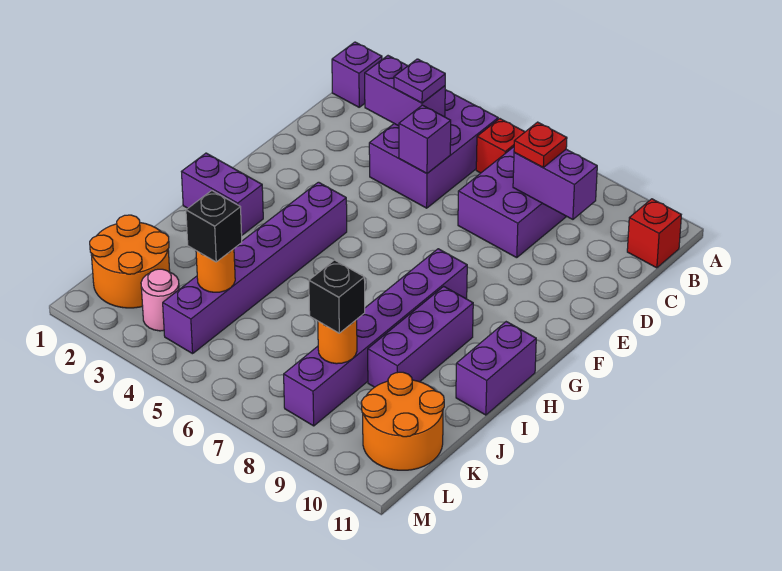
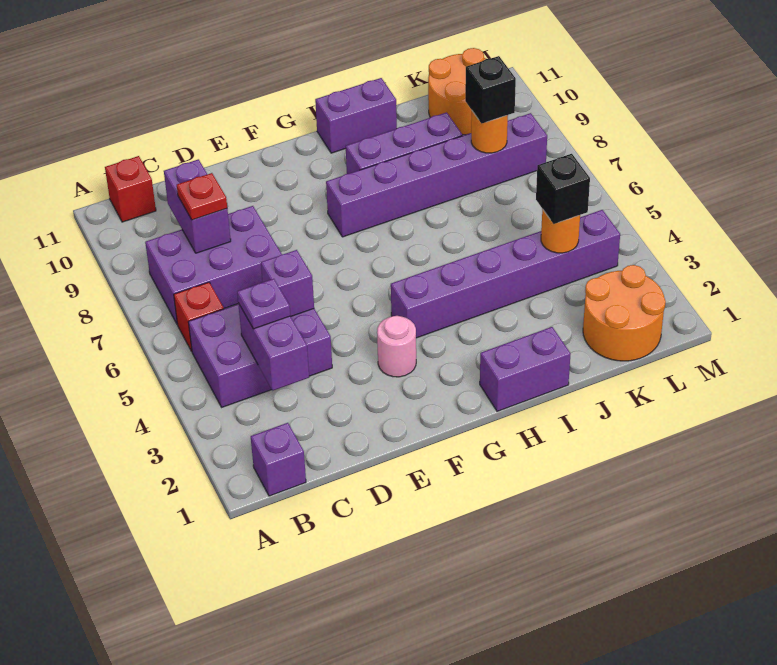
purple 1x2 brick [182,153,263,235] -> purple 1x2 brick turned to [480,327,571,411]
pink 1x1 round brick [141,269,179,331] -> pink 1x1 round brick moved to [377,316,416,377]

